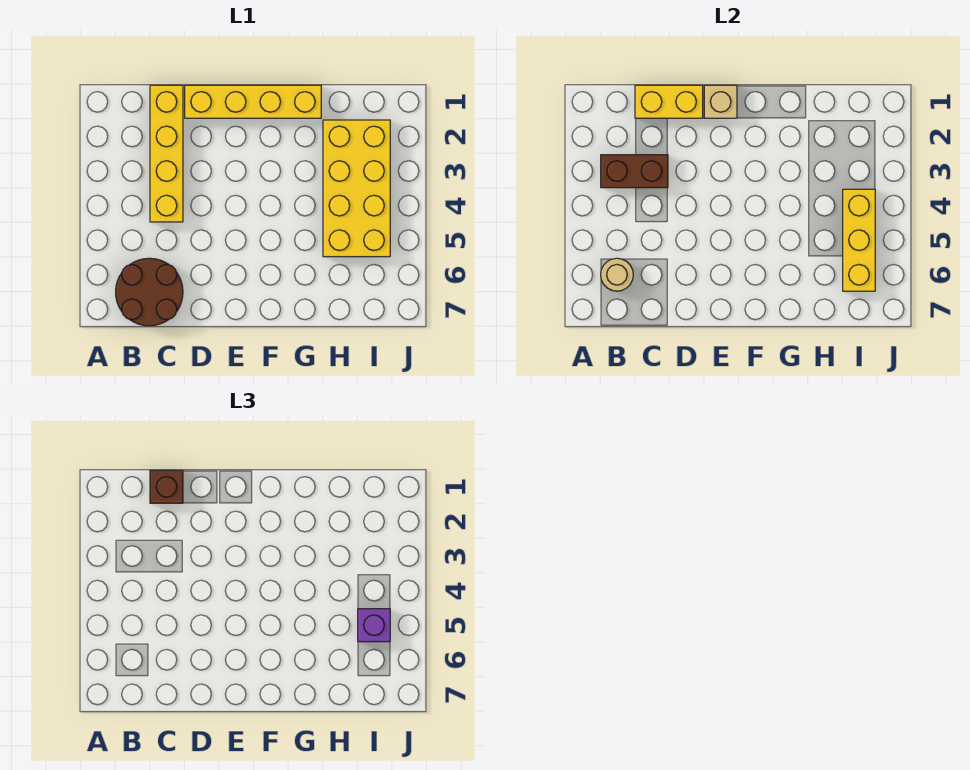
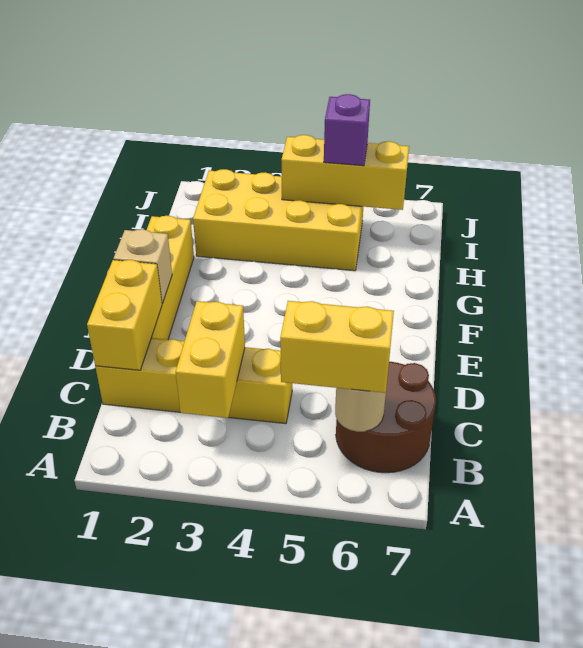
brown 1x2 brick [601,155,668,188] -> yellow 1x2 brick [176,301,245,418]
none -> yellow 1x2 brick [280,301,394,393]
brown 1x1 brick [150,470,183,503] -> none

